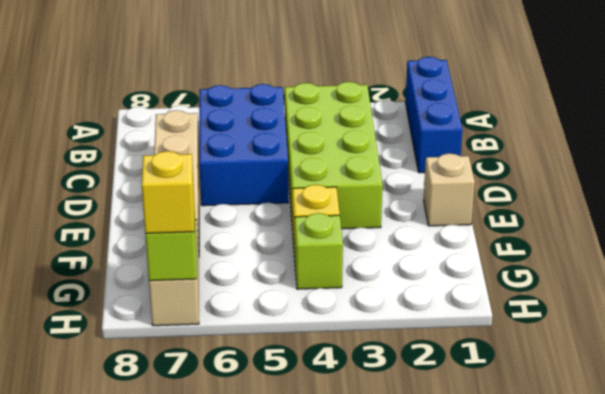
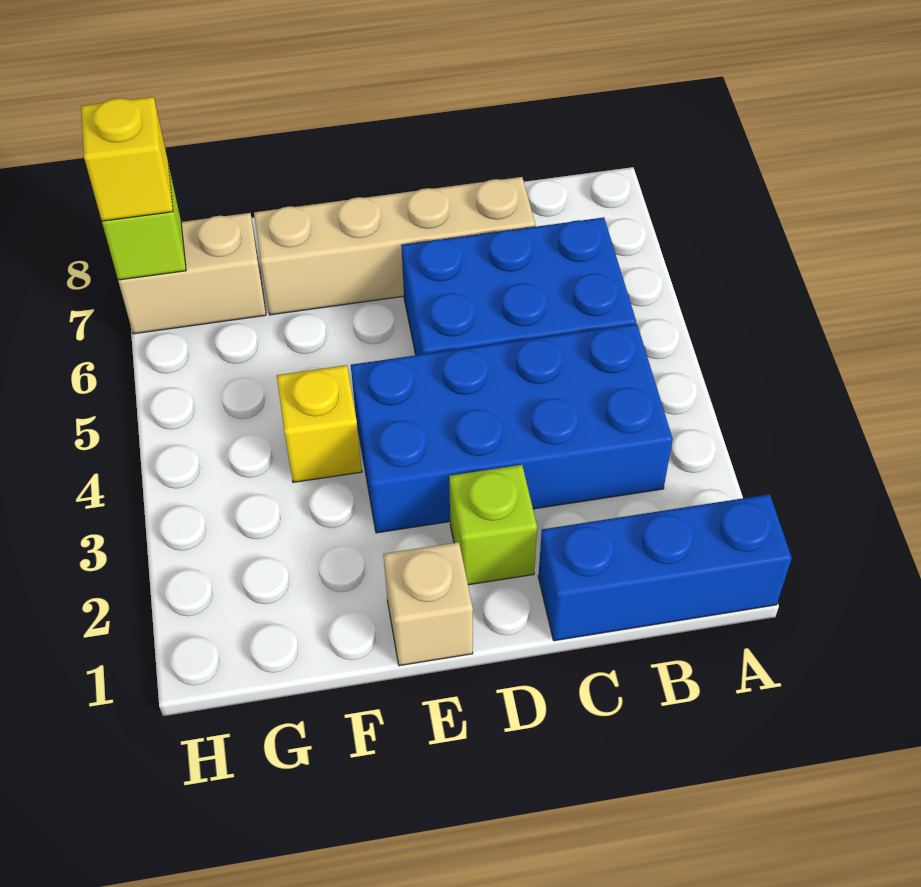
lime 2x4 brick [285,82,383,230] -> blue 2x4 brick [351,324,673,533]
lime 1x1 brick [295,213,343,289] -> lime 1x1 brick moved to [449,465,537,585]

